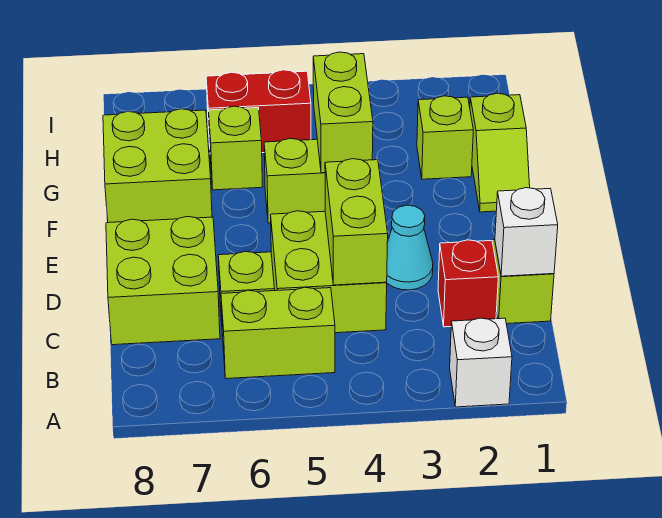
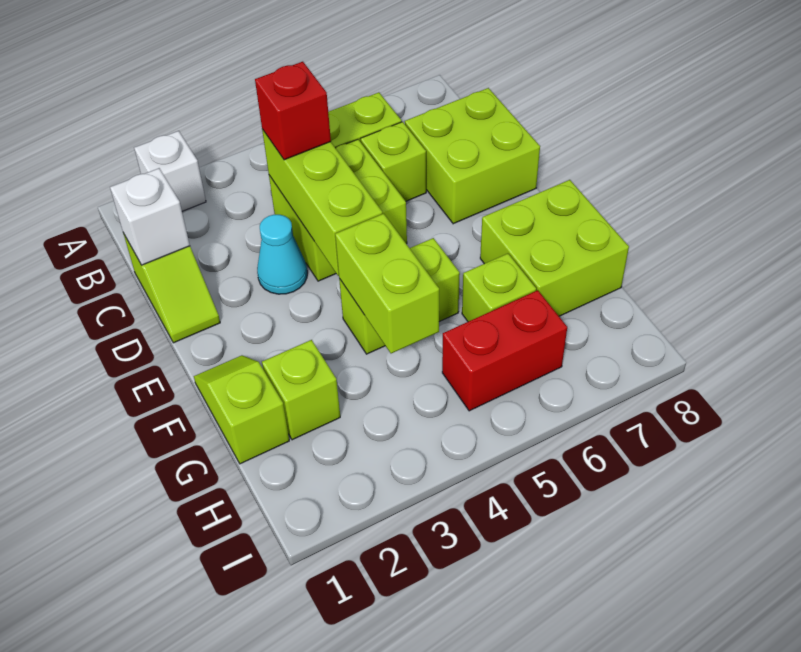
red 1x1 brick [438,240,498,327] -> red 1x1 brick moved to [255,62,331,160]
lime 1x2 brick [325,159,388,285] -> lime 1x3 brick [262,129,383,276]

